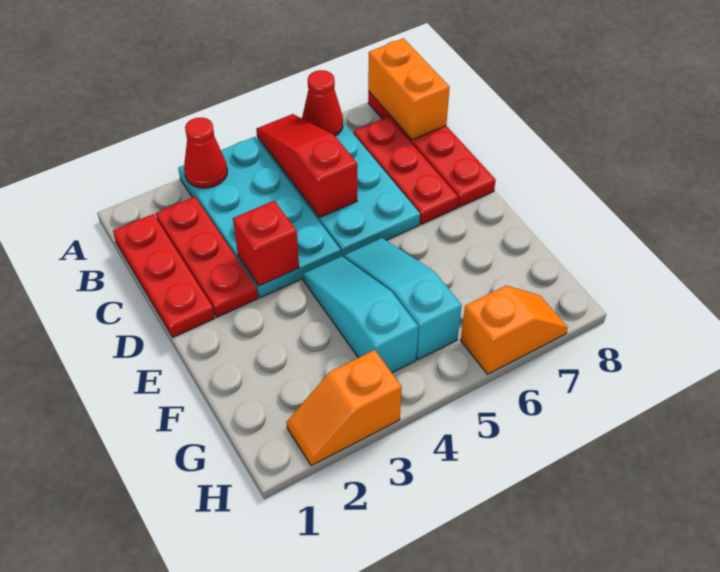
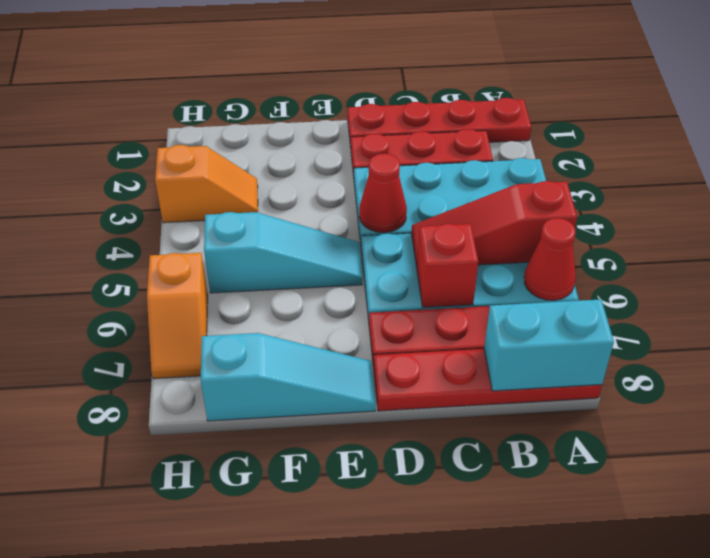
red 1x1 cone [184,118,227,188] -> red 1x1 cone moved to [359,153,407,233]
red 1x3 slope [256,114,357,218] -> red 1x3 slope turned to [412,181,577,266]
orange 1x2 brick [368,38,450,140] -> cyan 1x2 brick [484,299,614,391]
red 1x3 plate [113,214,215,337] -> red 1x4 plate [348,98,531,147]
red 1x1 brick [233,201,299,286] -> red 1x1 brick moved to [417,224,478,307]
cyan 1x3 slope [303,256,418,373] -> cyan 1x3 slope moved to [201,333,375,421]
orange 1x2 slope [286,350,402,466] -> orange 1x2 slope turned to [155,145,258,223]

